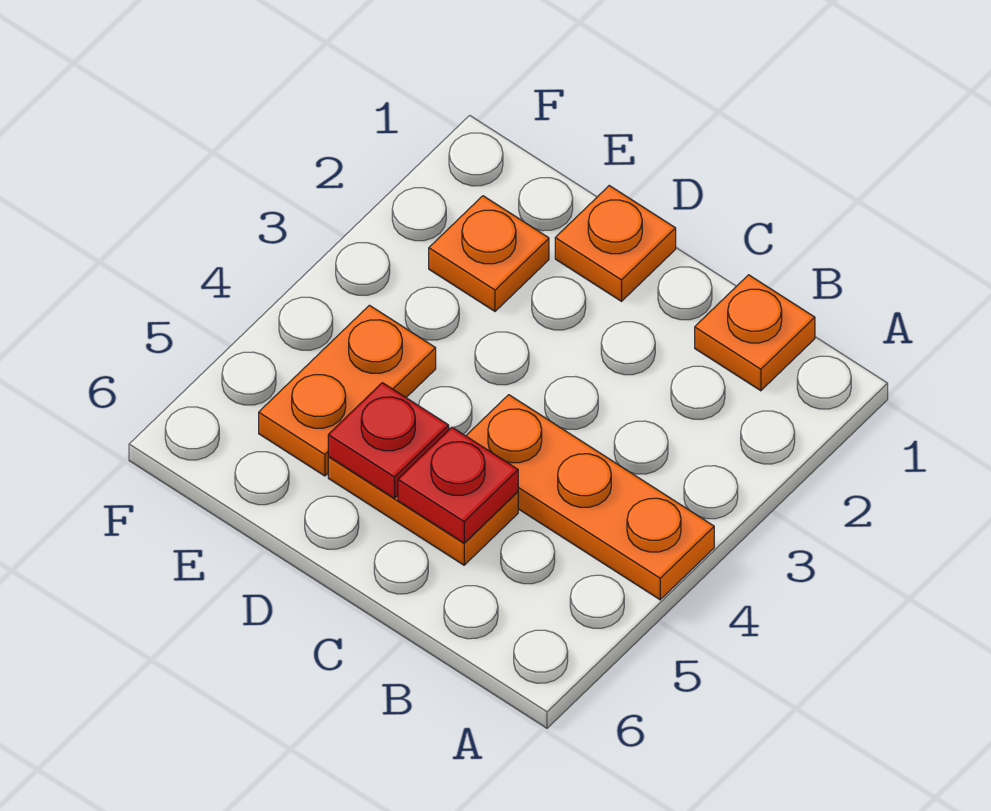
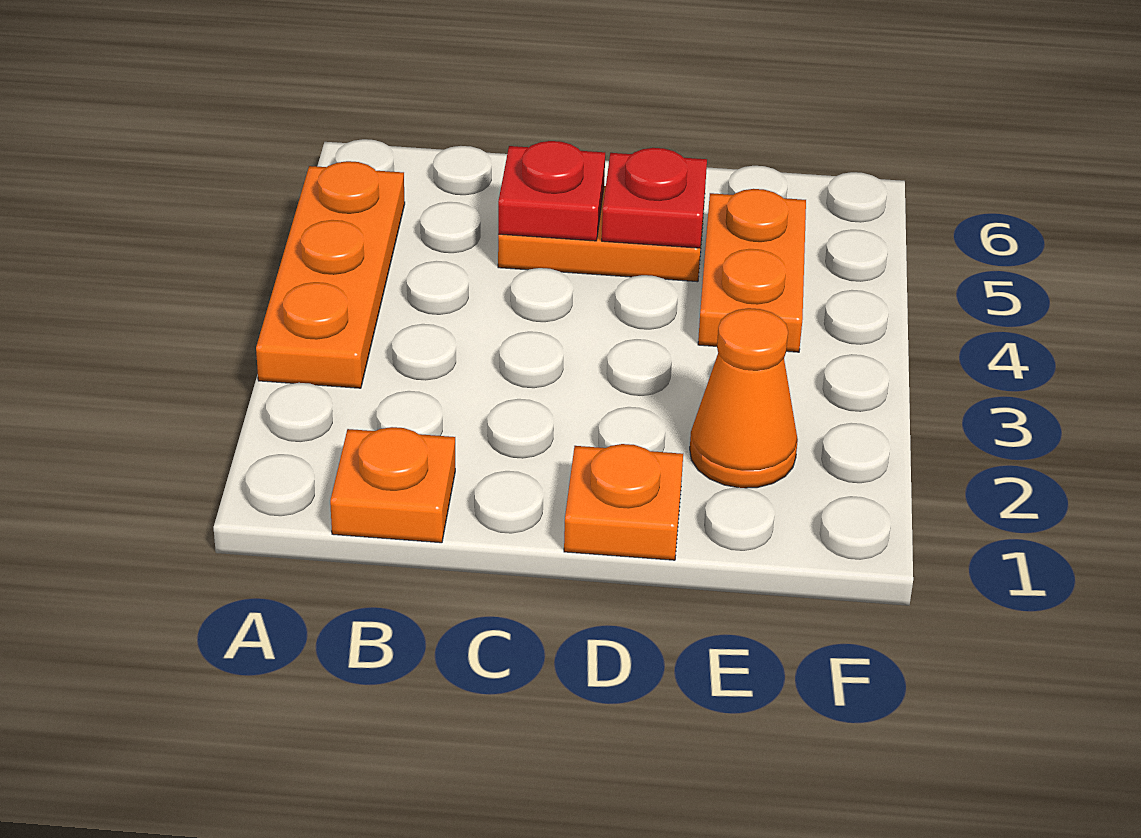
orange 1x3 plate [466,395,714,600] -> orange 1x3 plate turned to [256,161,405,388]
orange 1x1 plate [429,196,549,311] -> orange 1x1 cone [690,308,798,488]

